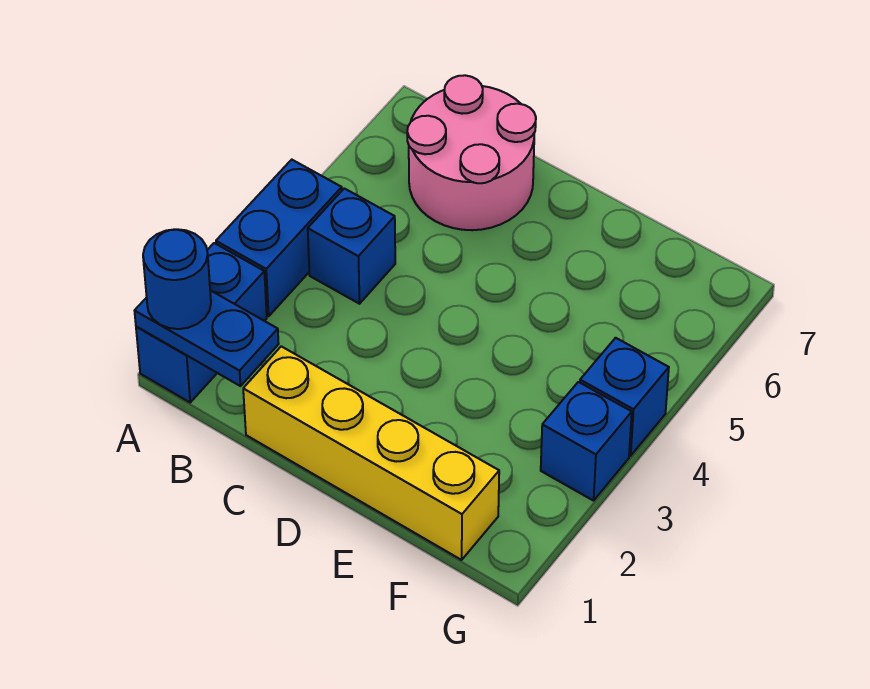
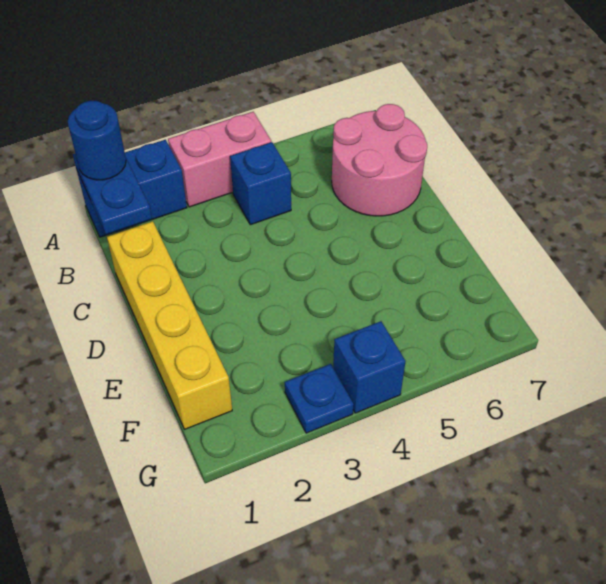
blue 1x2 brick [216,160,342,316] -> pink 1x2 brick [168,112,271,207]
blue 1x1 brick [541,382,632,501] -> blue 1x1 plate [285,364,354,433]

